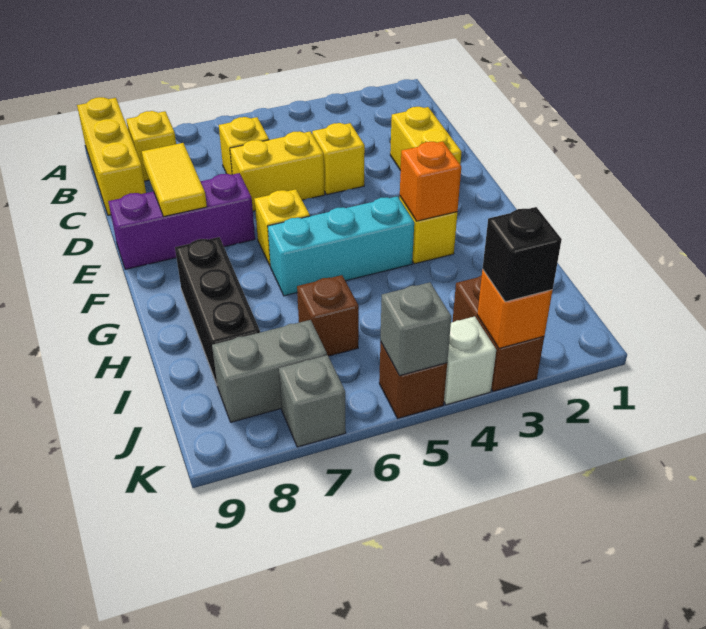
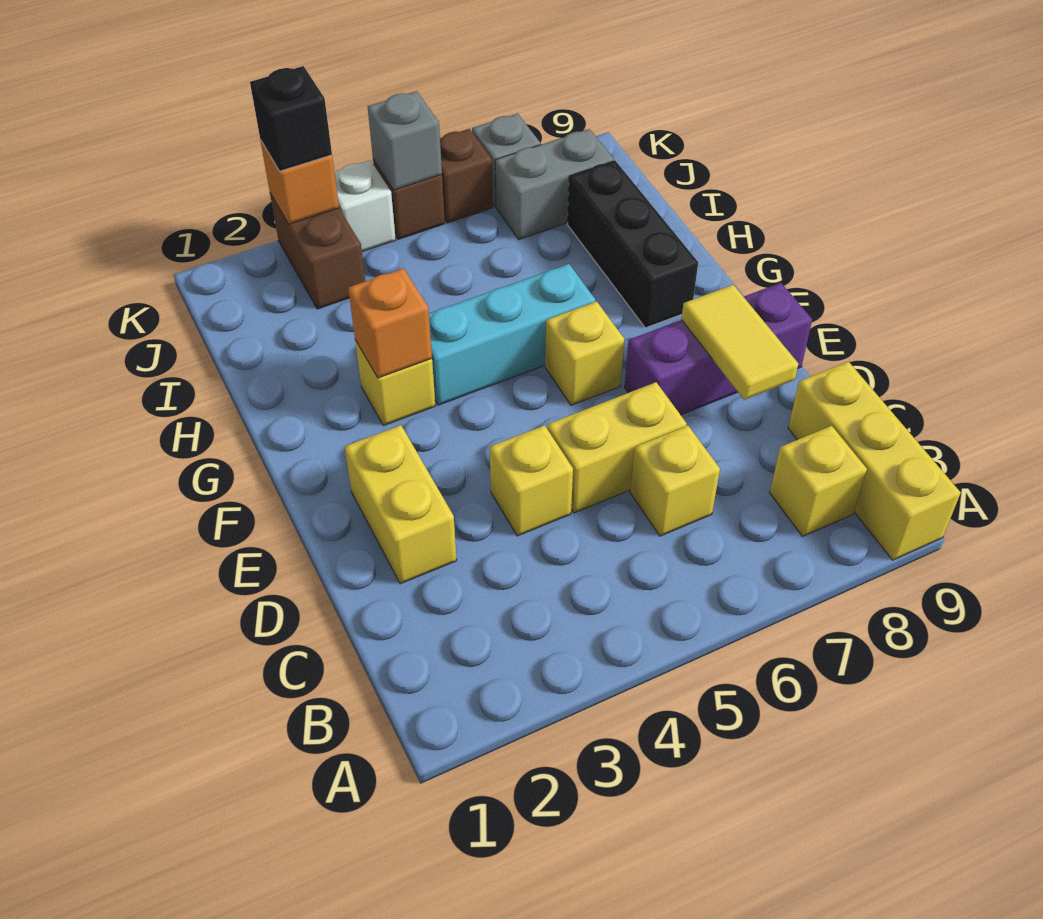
brown 1x1 brick [297,275,359,356] -> brown 1x1 brick moved to [440,129,493,223]

